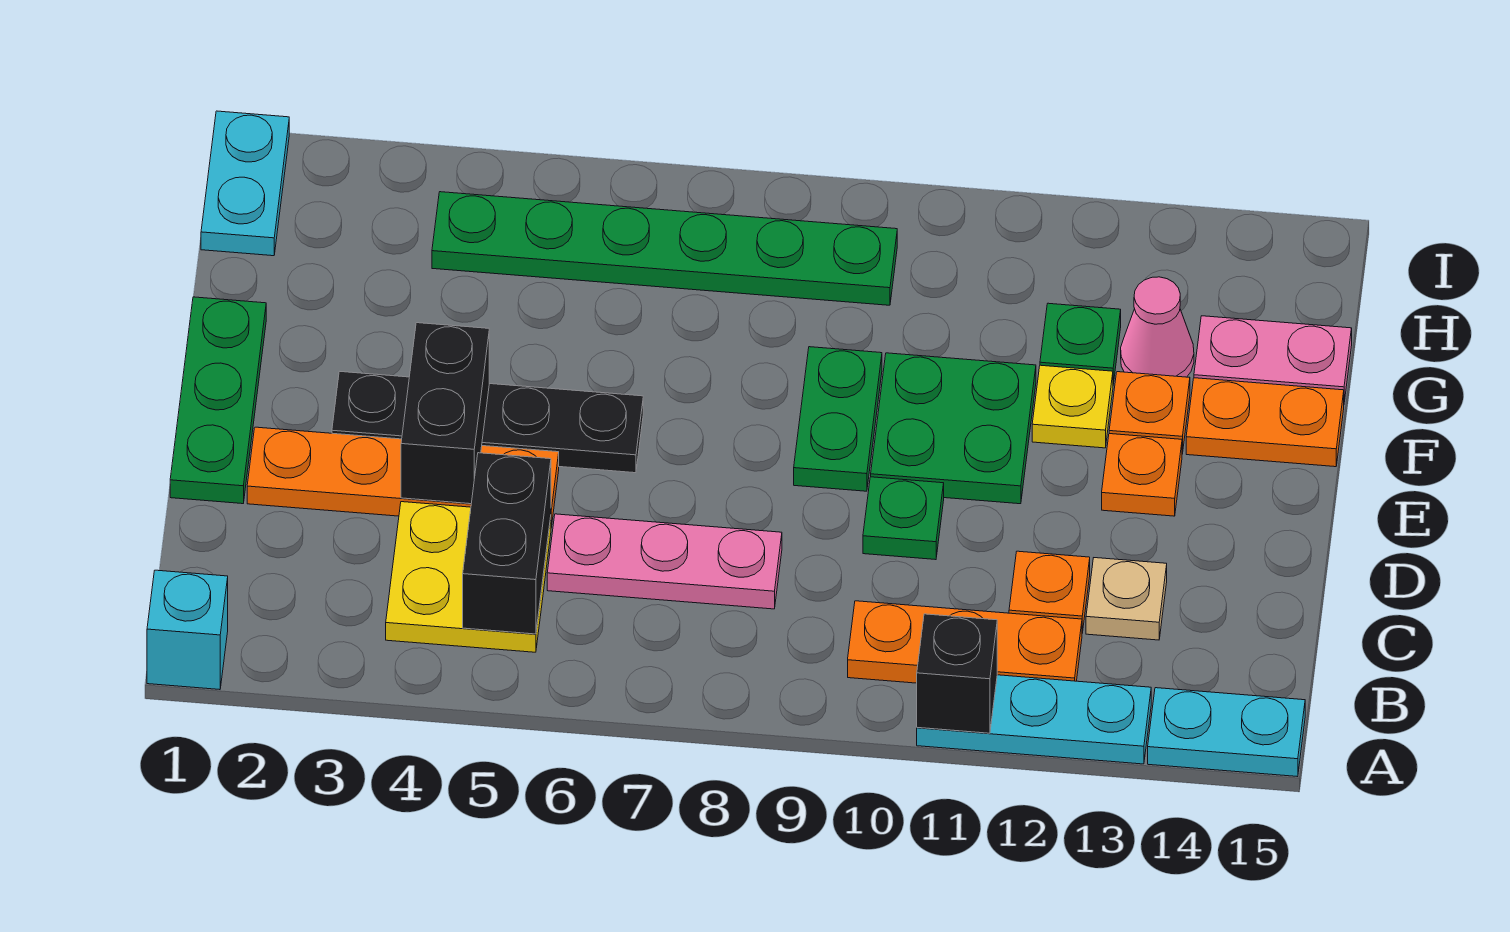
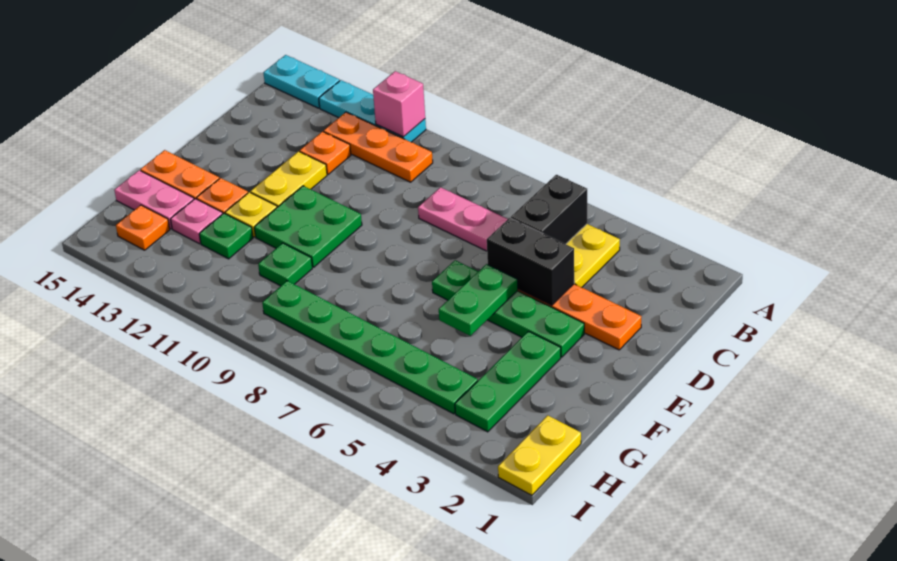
cyan 1x1 brick [147,570,228,690] -> none
black 1x1 brick [917,614,997,733] -> pink 1x1 brick [373,71,425,137]
tan 1x1 plate [1086,558,1167,640] -> none
green 1x3 plate [170,297,266,504] -> green 1x3 plate moved to [455,331,561,432]
black 1x2 brick [401,323,489,504] -> black 1x2 brick turned to [487,218,574,305]
green 1x1 plate [863,477,944,560] -> green 1x1 plate moved to [258,243,312,286]
none -> yellow 1x2 plate [250,152,327,207]
black 1x4 plate [332,372,643,473] -> green 1x4 plate [432,260,584,357]
green 1x2 plate [794,347,882,491] -> green 1x2 plate moved to [439,264,518,336]
orange 1x1 plate [1102,434,1182,516] -> orange 1x1 plate moved to [116,205,170,250]
pink 1x1 cone [1121,277,1194,377] -> pink 1x1 plate [171,199,223,244]
cyan 1x2 plate [201,111,289,256] -> yellow 1x2 plate [498,415,581,495]

